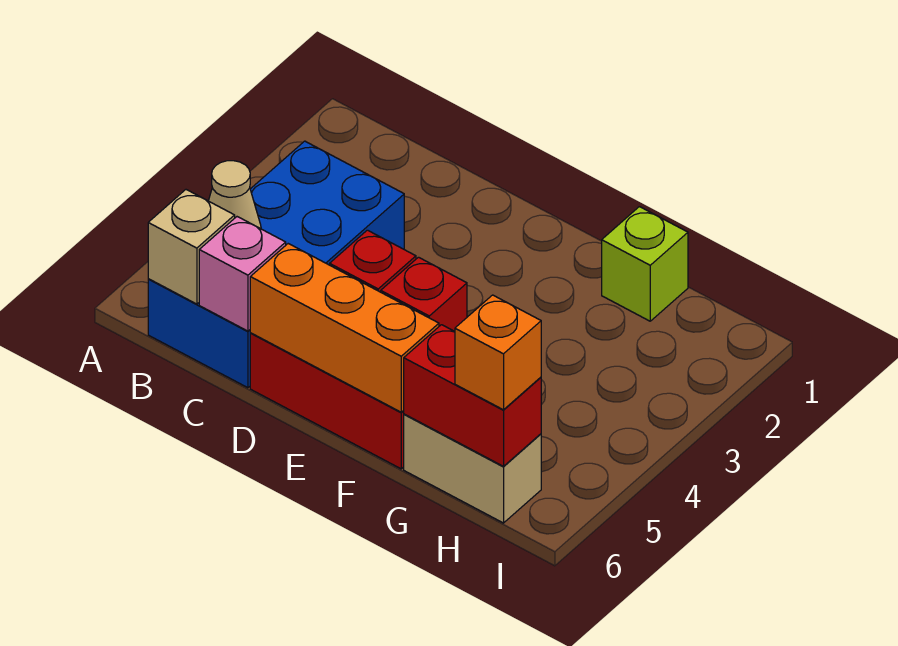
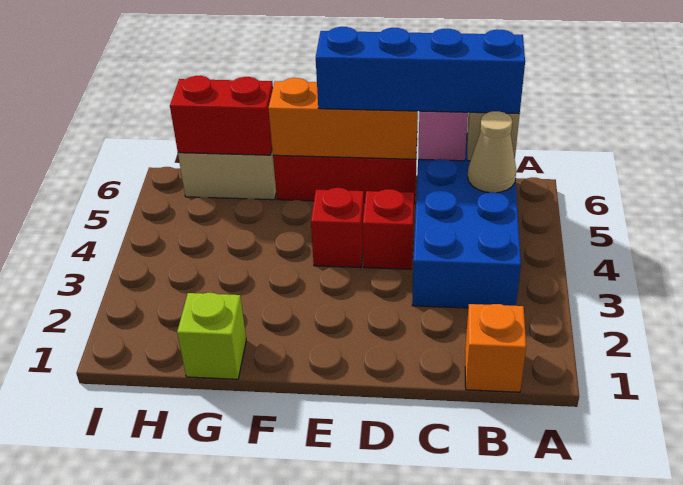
none -> blue 1x4 brick [316,27,525,114]
orange 1x1 brick [455,295,541,410] -> orange 1x1 brick moved to [465,304,526,392]

